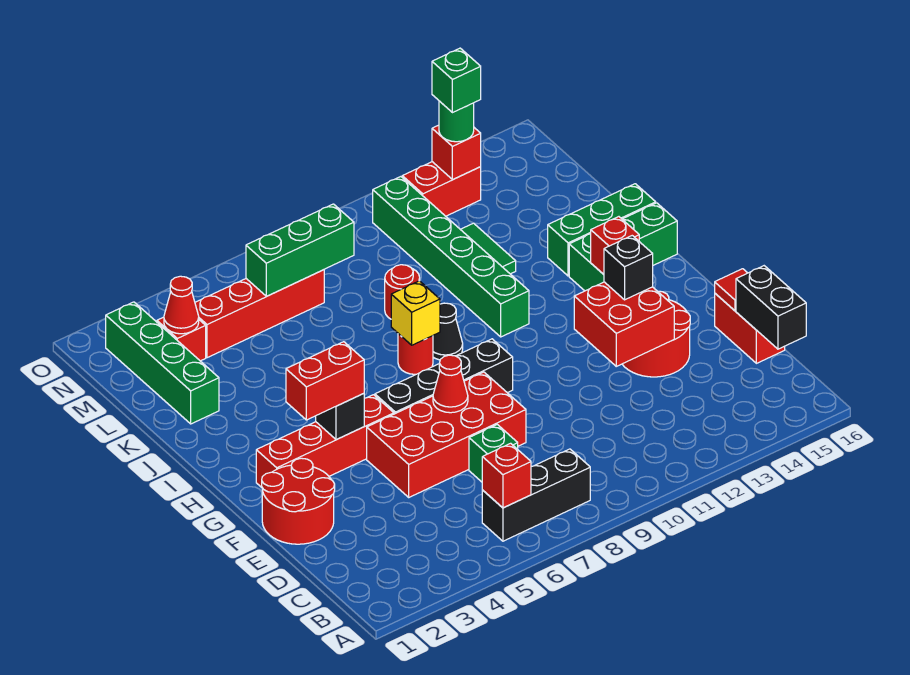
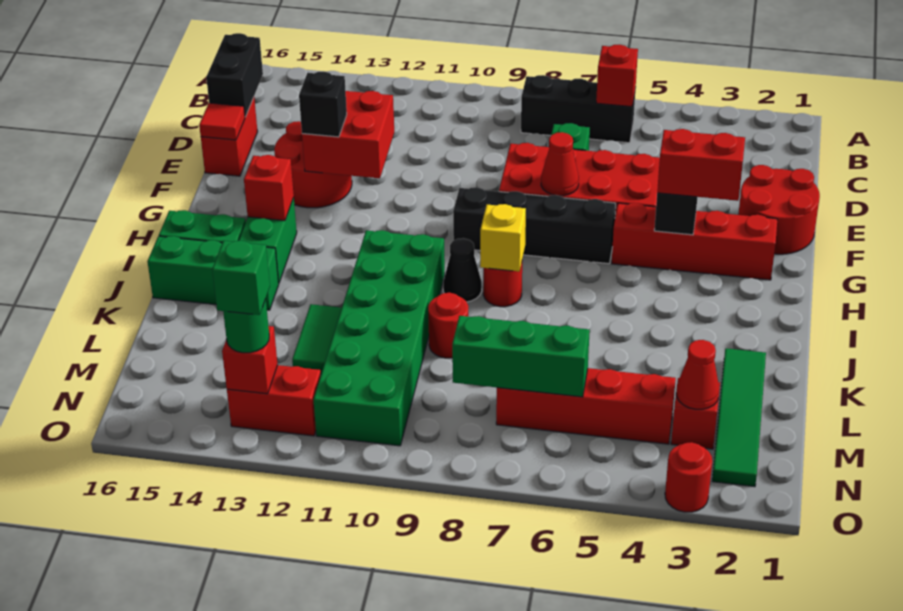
green 1x6 brick [373,177,529,337] -> green 2x6 brick [313,230,445,446]
green 1x4 brick [106,302,219,424] -> green 1x4 tile [712,348,766,487]
none -> red 1x1 round brick [665,442,712,512]

